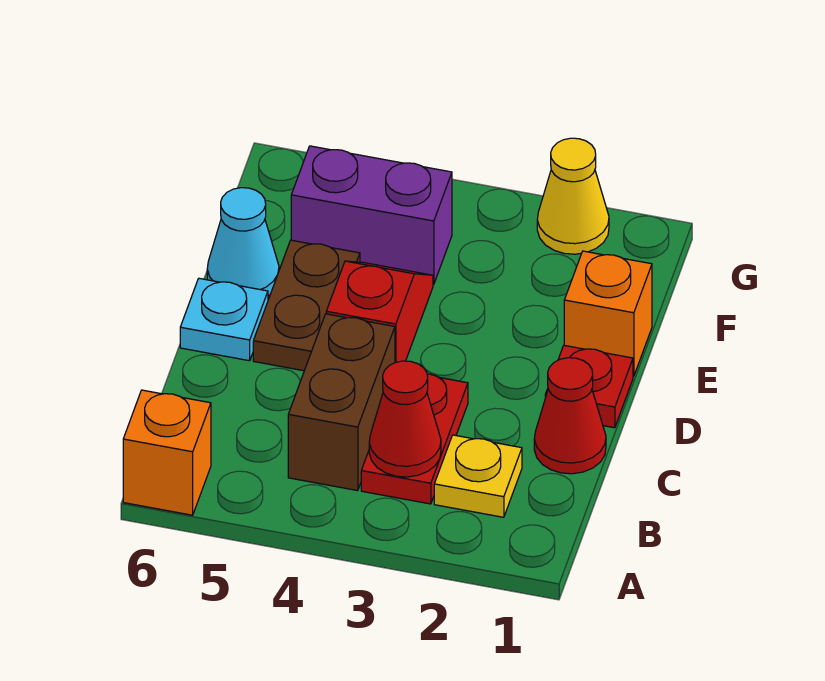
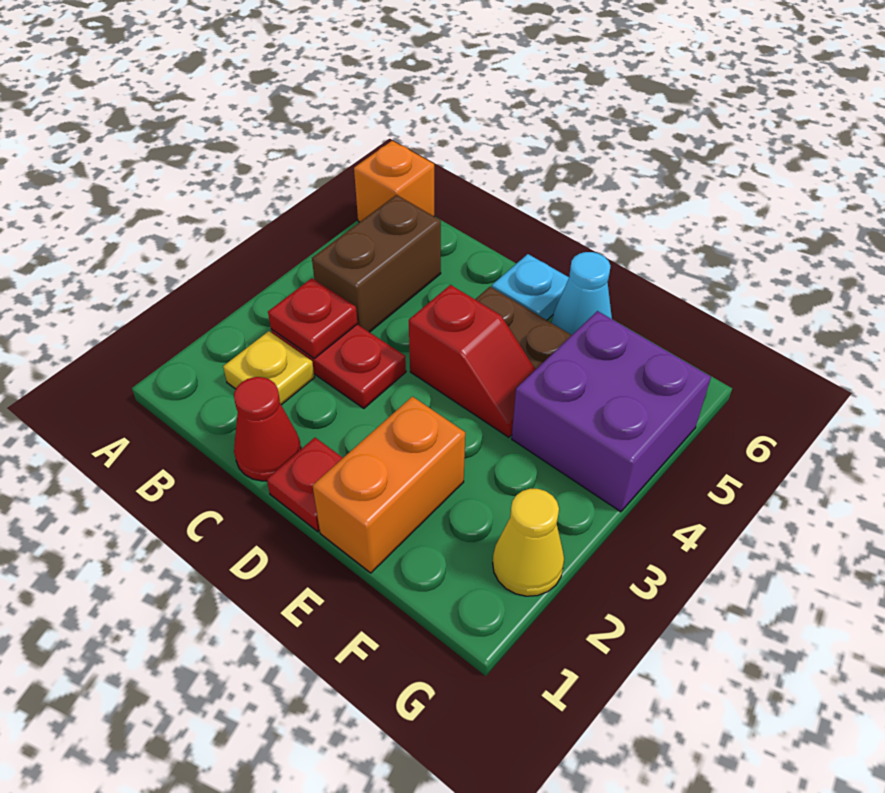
red 1x1 cone [369,361,441,477] -> red 1x1 plate [268,278,357,359]
brown 1x2 brick [288,314,395,491] -> brown 1x2 brick turned to [312,195,441,332]
orange 1x1 brick [564,251,652,376] -> orange 1x2 brick [313,397,465,573]
purple 1x2 brick [291,146,452,285] -> purple 2x2 brick [512,311,711,512]

